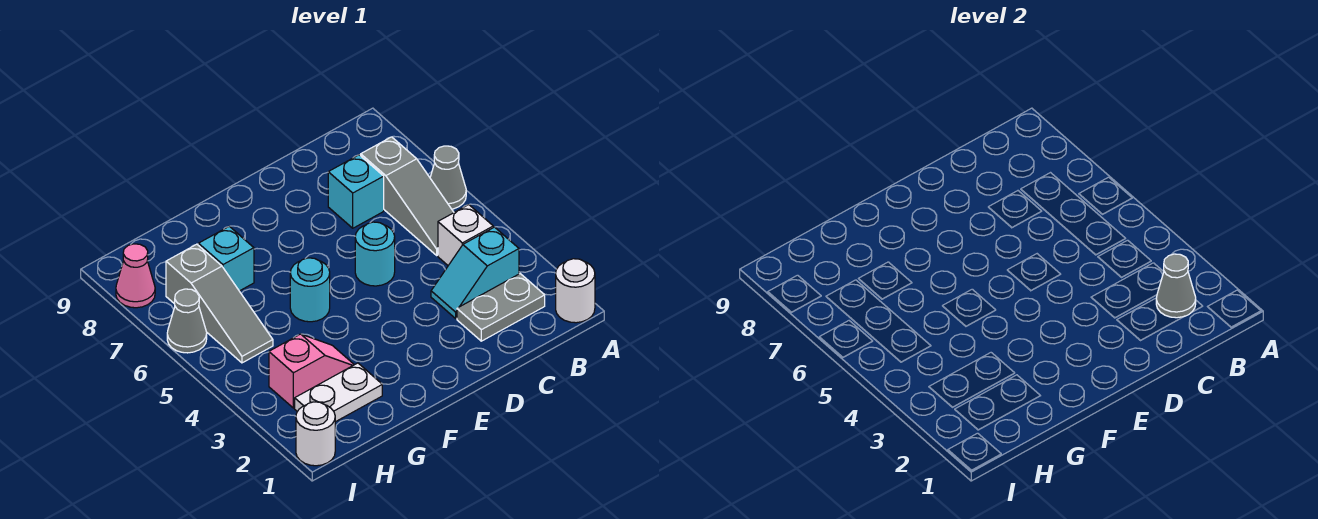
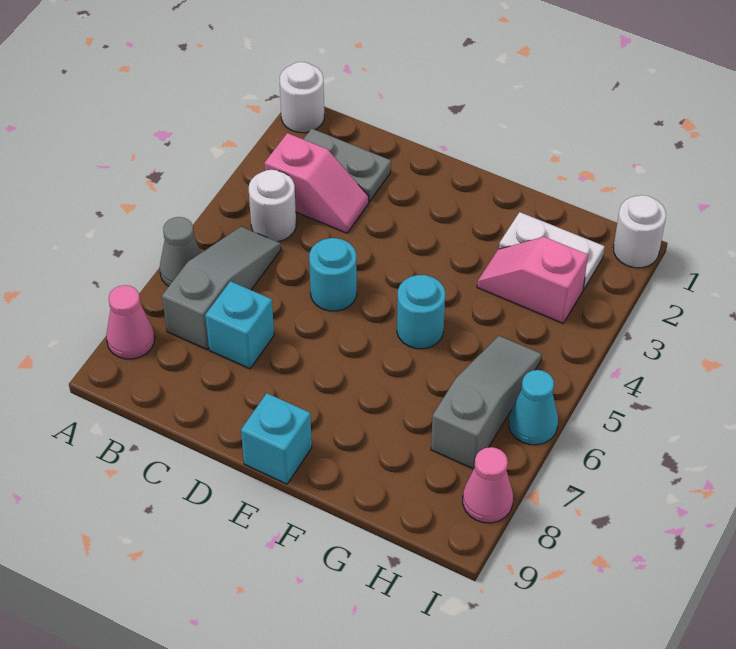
none -> pink 1x1 cone [106,285,155,359]
grey 1x1 cone [1156,254,1196,318] -> none
cyan 1x2 slope [431,227,519,318] -> pink 1x2 slope [265,133,369,233]
white 1x1 brick [438,205,493,265] -> white 1x1 round brick [249,170,296,242]
cyan 1x1 brick [198,226,254,291] -> cyan 1x1 brick moved to [241,393,312,484]
grey 1x1 cone [167,289,207,353] -> cyan 1x1 cone [509,370,558,445]

